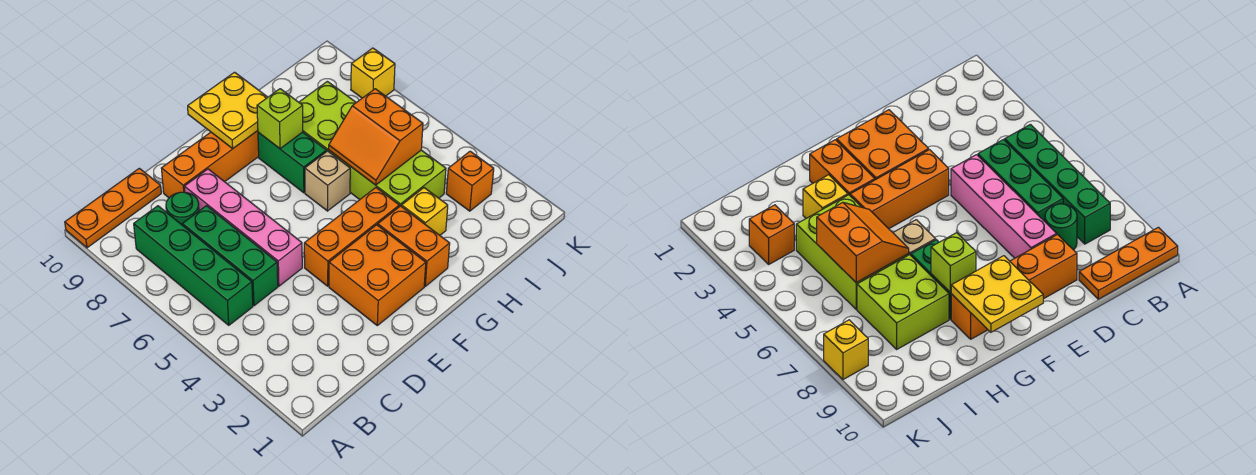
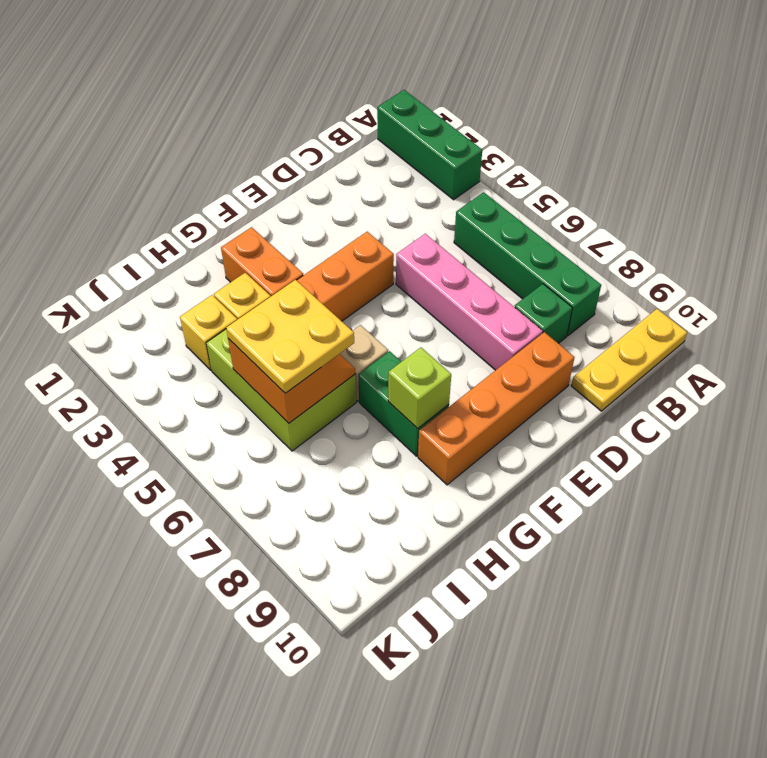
orange 1x3 plate [65,168,161,248] -> yellow 1x3 plate [571,309,687,411]
green 1x3 brick [183,206,278,306] -> green 1x3 brick moved to [377,90,482,200]
green 1x1 round brick [166,192,199,225] -> green 1x1 brick [515,284,572,343]
orange 2x2 brick [329,225,426,325] -> none
yellow 2x2 plate [188,72,268,148] -> yellow 2x2 plate moved to [226,280,354,393]
lime 2x2 brick [299,81,356,152] -> none
orange 1x1 brick [446,151,494,211] -> none
yellow 1x1 brick [351,48,395,98] -> yellow 1x1 brick moved to [180,295,237,370]

